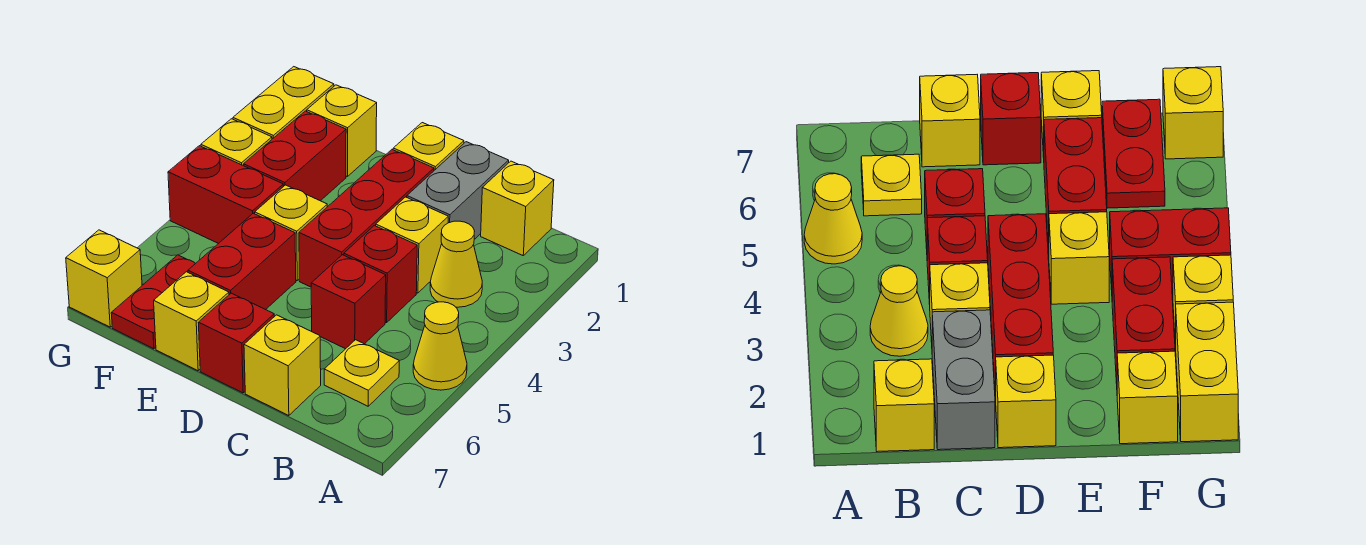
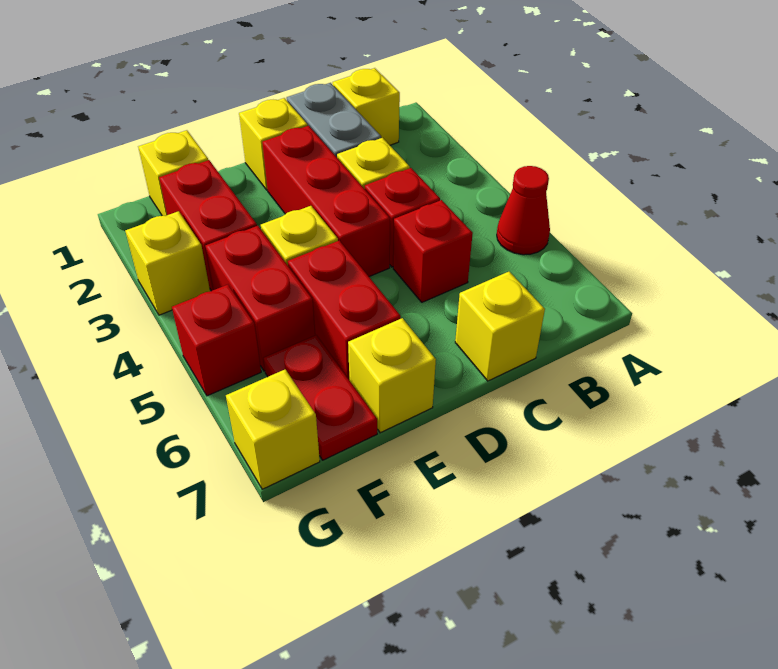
yellow 1x1 cone [413,302,467,390] -> red 1x1 cone [497,166,550,255]
yellow 1x1 cone [430,221,482,307] -> none
yellow 1x1 plate [324,340,399,406] -> none
red 1x1 brick [198,293,274,393] -> red 1x1 brick moved to [172,285,261,396]
red 1x2 brick [168,146,283,244] -> red 1x2 brick turned to [205,226,315,371]
yellow 1x2 brick [233,67,334,139] -> none

